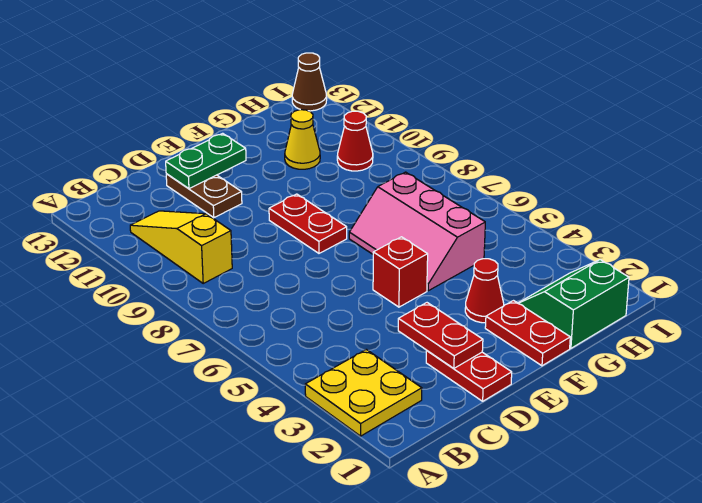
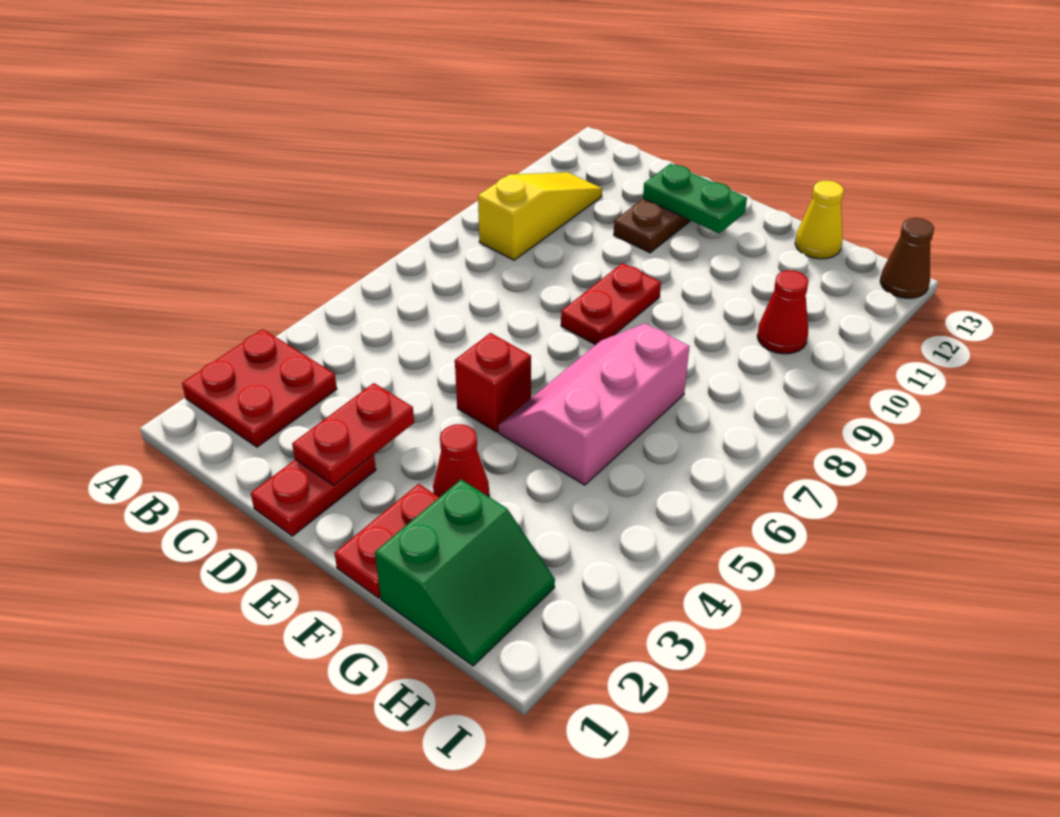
yellow 2x2 plate [305,349,422,436] -> red 2x2 plate [182,329,337,447]
green 2x2 slope [518,260,629,348] -> green 2x2 slope turned to [375,480,555,666]
yellow 1x1 cone [285,110,320,169] -> yellow 1x1 cone moved to [795,181,844,259]

